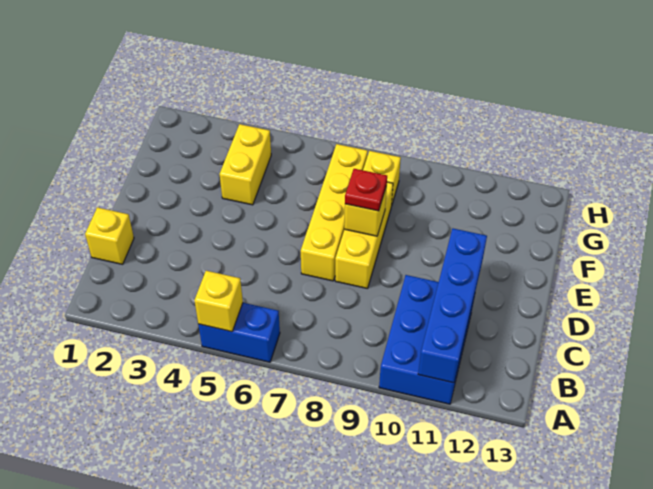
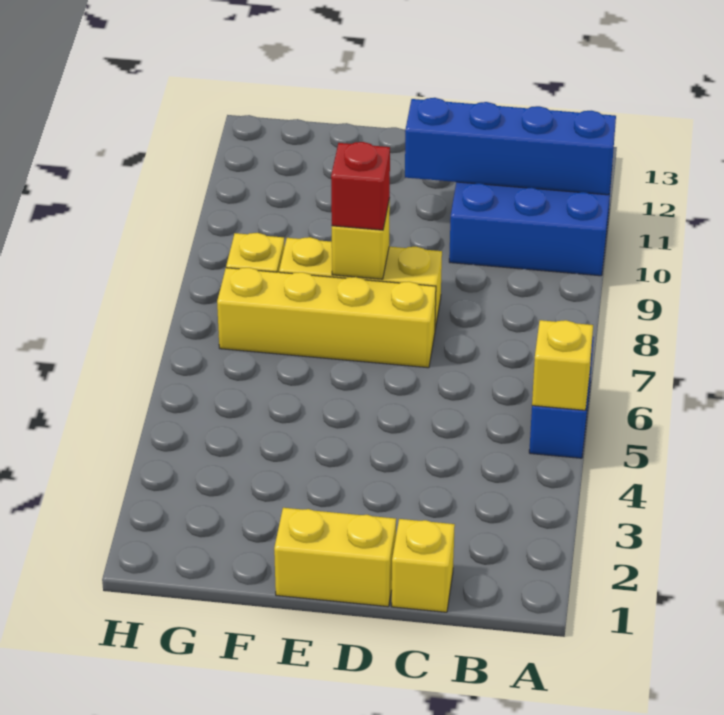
red 1x1 plate [345,169,387,211] -> red 1x1 brick [331,142,390,230]
yellow 1x2 brick [220,124,271,205] -> yellow 1x2 brick moved to [274,508,396,607]

